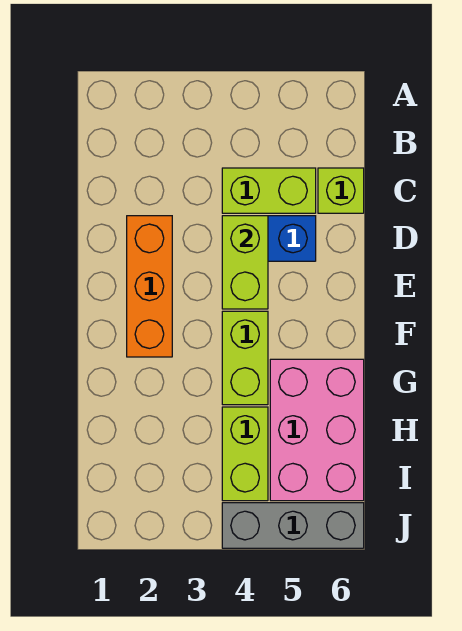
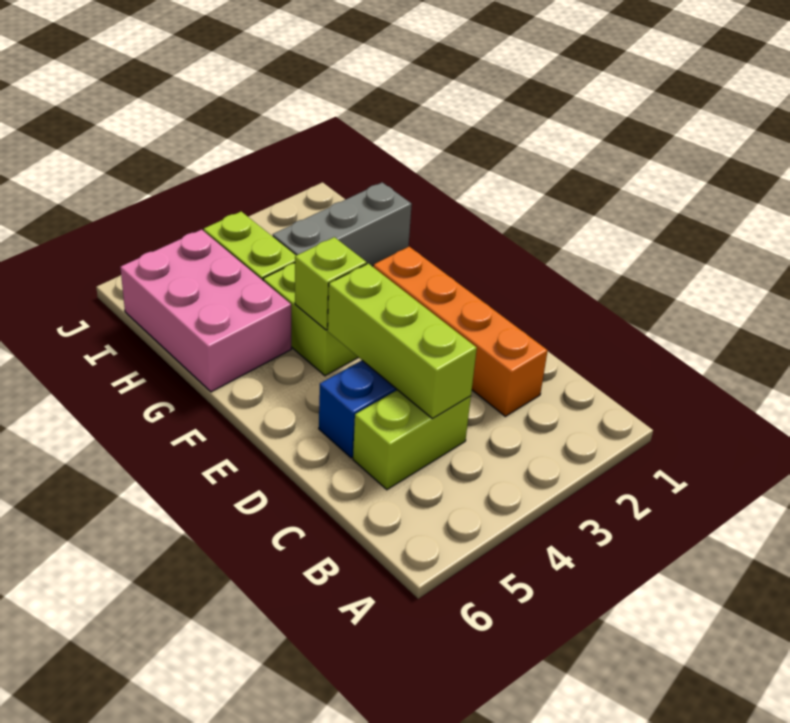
lime 1x1 brick [318,168,364,213] -> lime 1x1 brick moved to [295,237,367,330]
orange 1x3 brick [127,216,172,357] -> orange 1x4 brick [373,247,548,416]
lime 1x2 brick [222,216,268,309] -> lime 1x3 brick [328,263,477,418]
grey 1x3 brick [222,503,364,548] -> grey 1x3 brick moved to [273,182,412,266]

